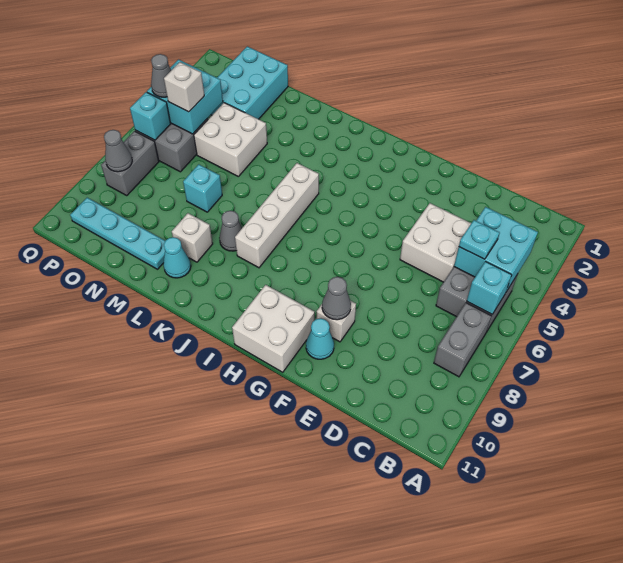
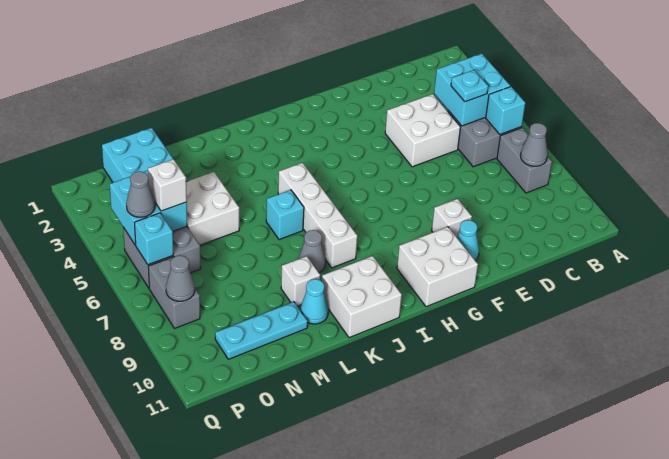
grey 1x1 cone [322,277,351,320] -> grey 1x1 cone moved to [520,123,548,166]
none -> white 2x2 brick [322,256,402,338]
cyan 1x1 brick [183,164,222,212] -> cyan 1x1 brick moved to [266,190,304,240]
cyan 1x4 plate [70,198,165,269] -> cyan 1x3 plate [215,302,307,359]

